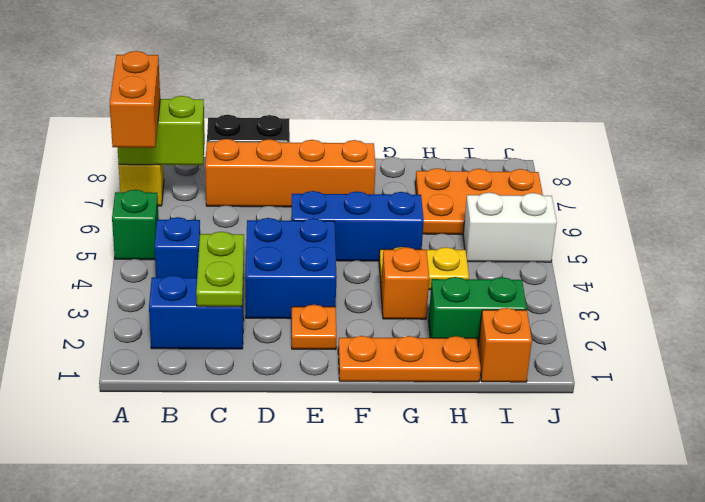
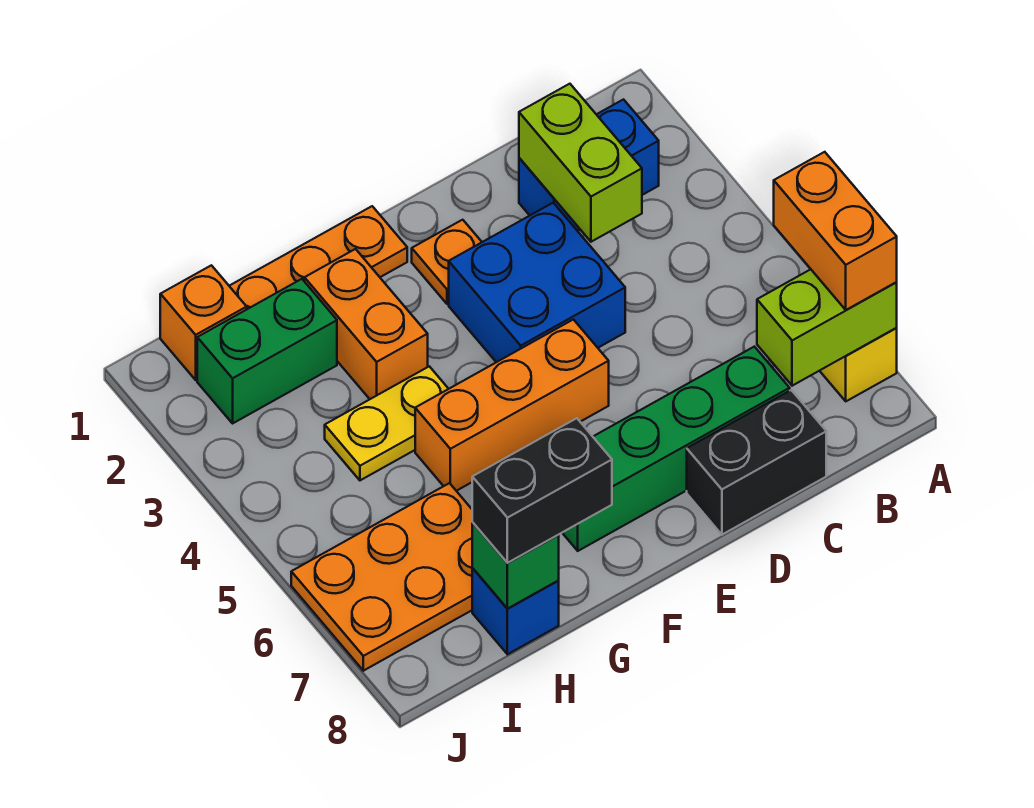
green 1x1 brick [112,190,159,260] -> green 1x1 brick moved to [472,522,559,609]
blue 1x1 brick [154,217,200,278] -> blue 1x1 brick moved to [472,568,559,654]
lime 1x2 plate [196,232,244,307] -> lime 1x2 brick [519,84,642,242]
orange 1x4 brick [205,139,376,207] -> green 1x4 brick [562,347,790,551]
blue 1x3 brick [291,191,424,261] -> orange 1x3 brick [415,320,609,491]
orange 1x1 brick [381,247,429,319] -> orange 1x2 brick [305,249,428,399]
none -> black 1x2 brick [472,418,612,563]
white 1x2 brick [463,193,557,262] -> none

